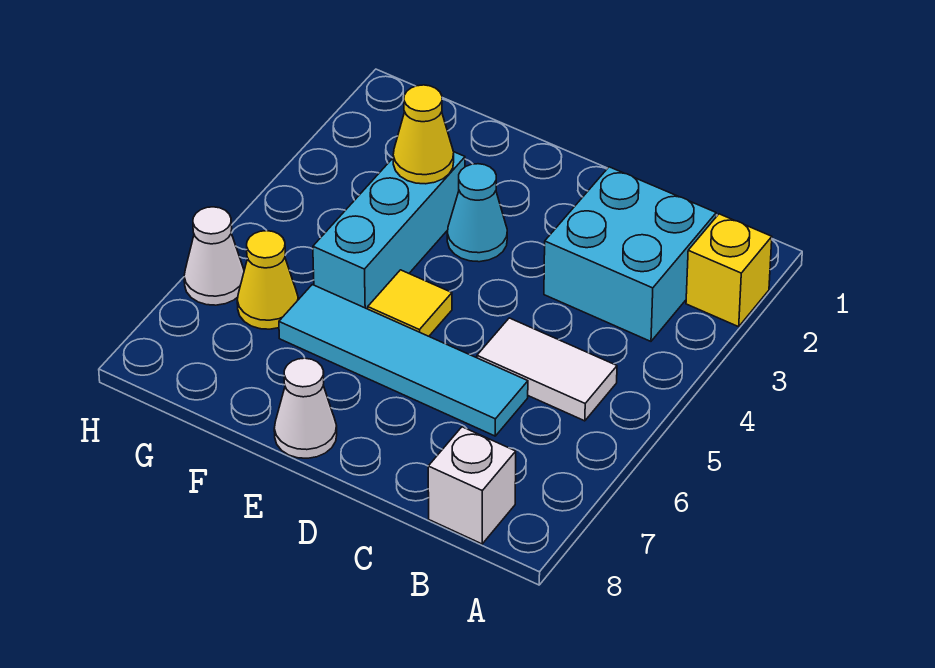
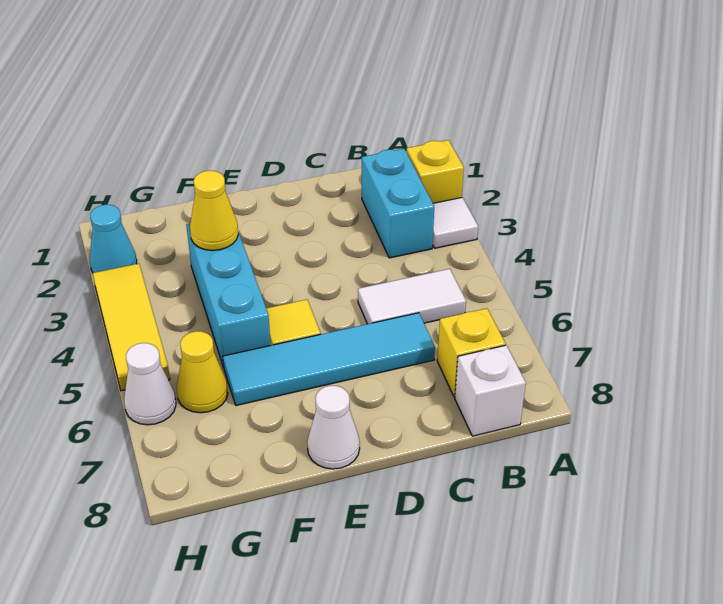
none -> white 1x1 tile [433,197,478,248]
cyan 2x2 brick [544,167,716,341] -> cyan 1x2 brick [362,149,434,258]
none -> yellow 1x1 brick [437,308,506,397]
cyan 1x1 cone [447,164,507,262] -> cyan 1x1 cone moved to [90,205,137,273]
none -> yellow 1x3 tile [93,264,170,391]

